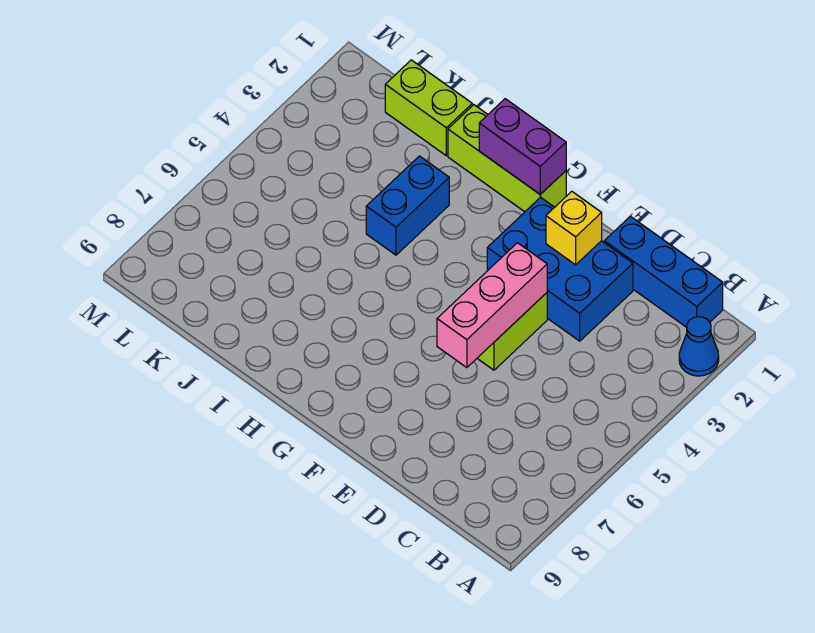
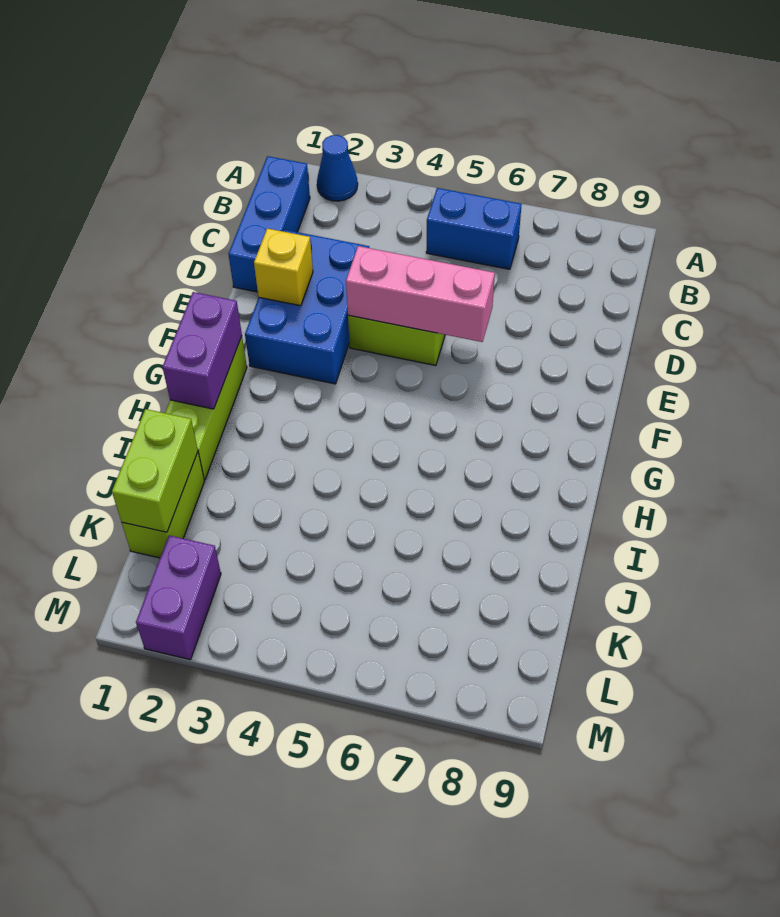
blue 1x2 brick [366,156,449,255] -> blue 1x2 brick moved to [426,188,522,269]
none -> lime 1x2 brick [112,409,198,532]
none -> purple 1x2 brick [136,535,221,660]

